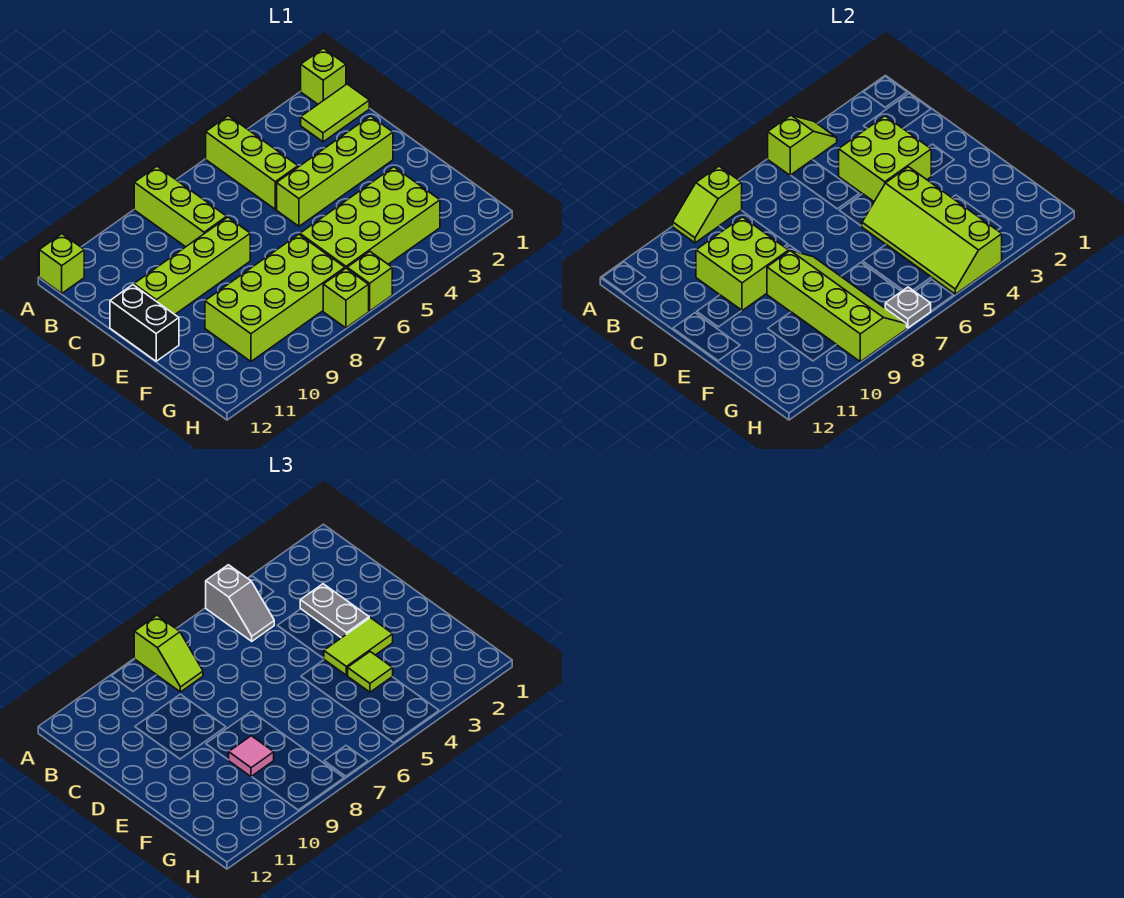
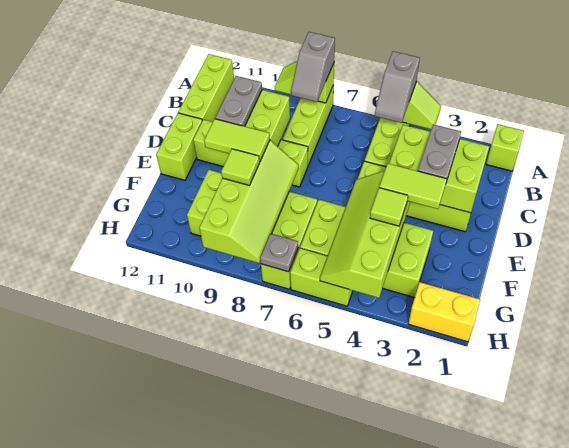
lime 1x2 slope [134,615,203,692] -> grey 1x2 slope [291,32,335,102]
lime 1x1 brick [39,234,84,293] -> lime 1x3 brick [178,54,234,122]
lime 1x2 tile [301,84,369,142] -> lime 1x2 tile moved to [204,119,270,162]
lime 2x2 brick [839,116,931,201] -> lime 2x3 brick [389,125,489,213]
none -> grey 1x2 plate [215,76,262,126]
black 1x2 brick [110,285,179,361] -> lime 1x2 brick [156,113,202,180]
pink 1x1 tile [229,736,274,777] -> lime 1x1 tile [221,149,260,185]
none -> yellow 1x2 brick [409,282,480,342]
lime 1x1 brick [347,251,392,311] -> lime 1x2 brick [290,248,353,306]

